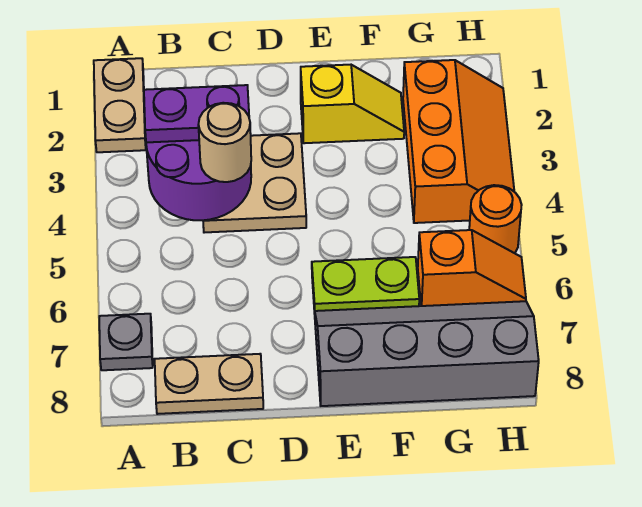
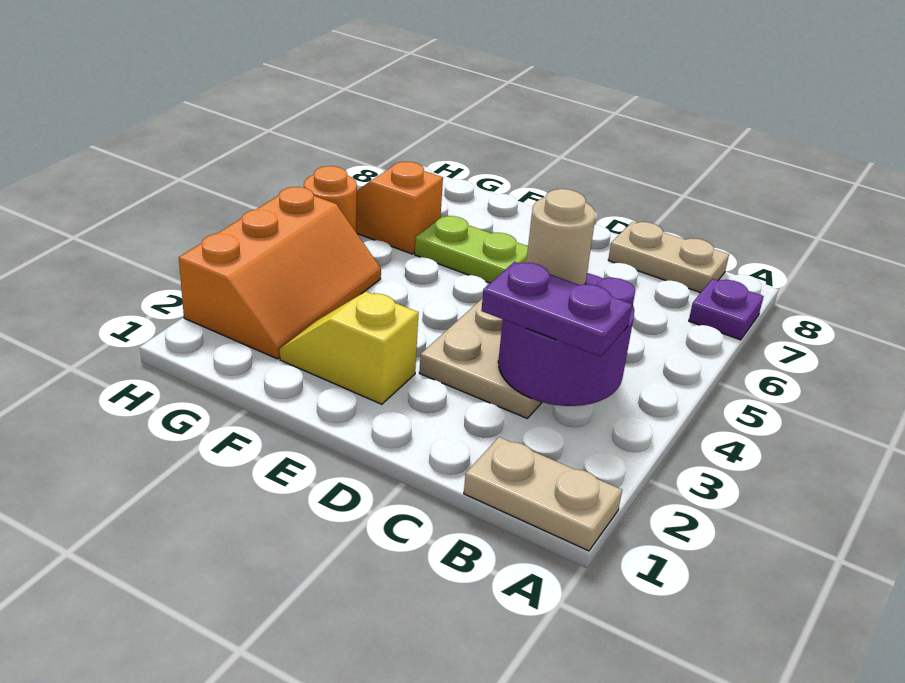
tan 1x2 plate [94,58,146,152] -> tan 1x2 plate turned to [464,437,622,551]
grey 1x1 plate [99,314,153,370] -> purple 1x1 plate [689,279,764,340]
grey 2x4 slope [315,301,539,406] -> none
orange 2x3 slope [403,60,514,223] -> orange 2x3 slope turned to [179,187,381,359]

